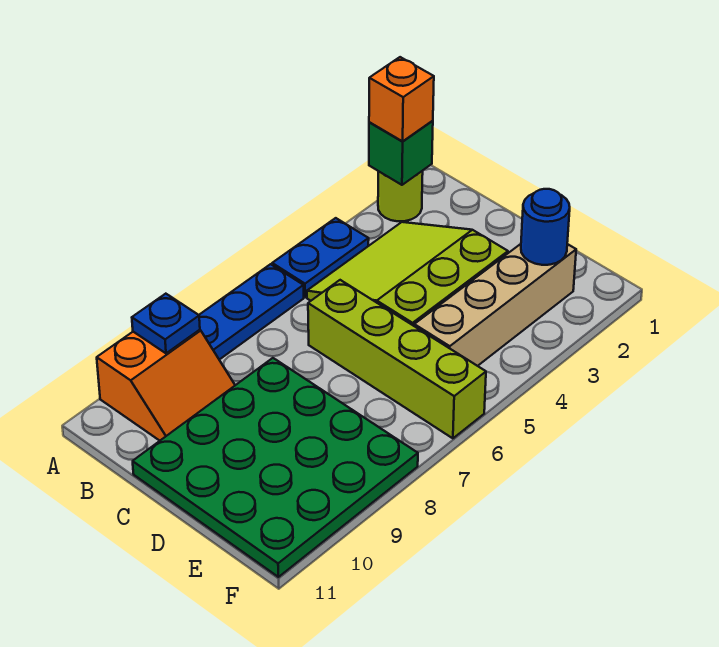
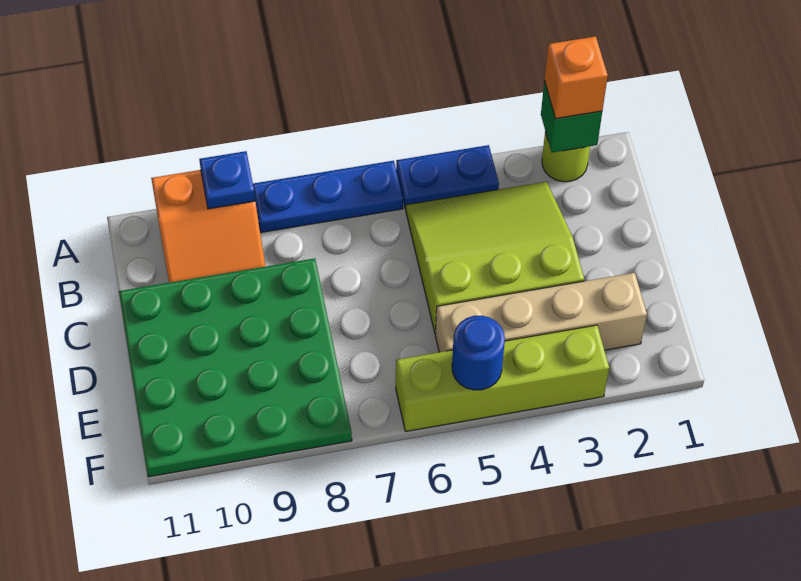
lime 1x4 brick [308,280,486,438] -> lime 1x4 brick turned to [396,325,609,432]
blue 1x1 round brick [521,189,570,265] -> blue 1x1 round brick moved to [452,316,505,390]

